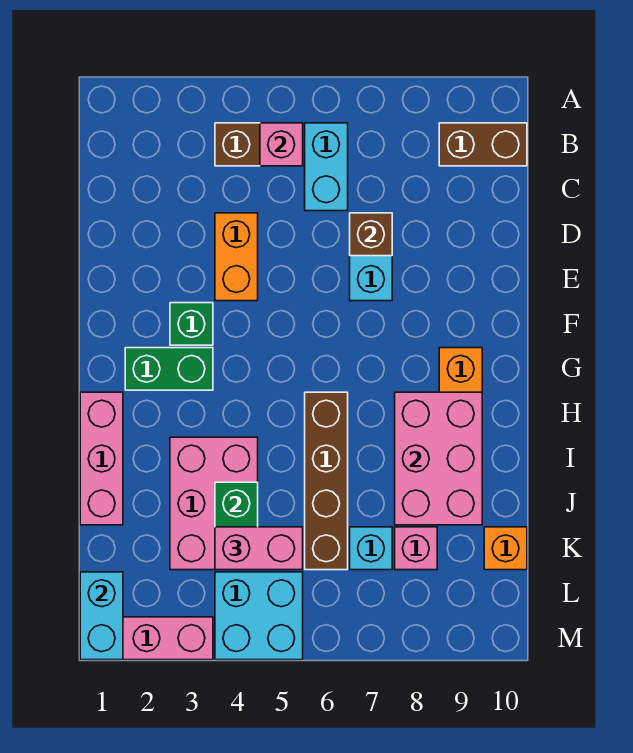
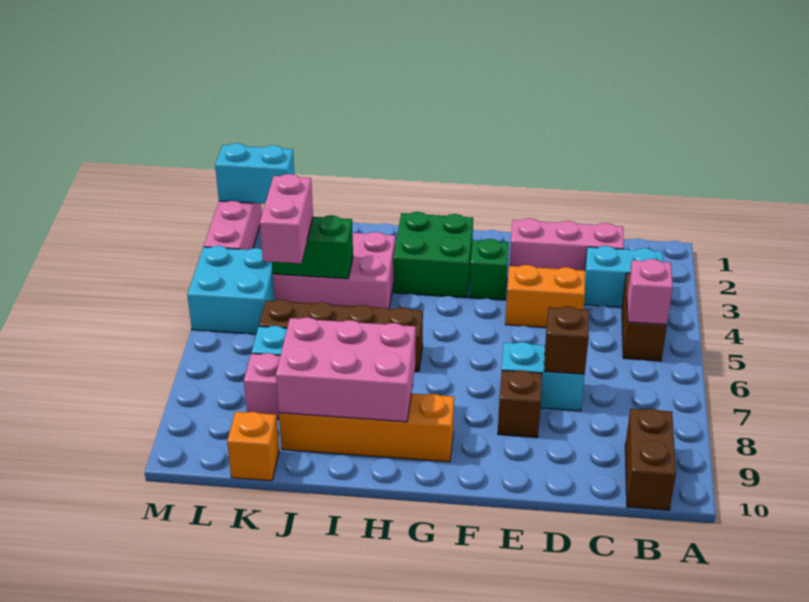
cyan 1x2 brick [305,123,348,211] -> cyan 1x2 brick moved to [584,246,663,307]
none -> brown 1x1 brick [498,370,542,437]
green 1x2 brick [125,348,213,390] -> green 2x2 brick [393,212,473,298]
pink 1x3 brick [80,392,123,525] -> pink 1x3 brick moved to [509,218,624,270]

